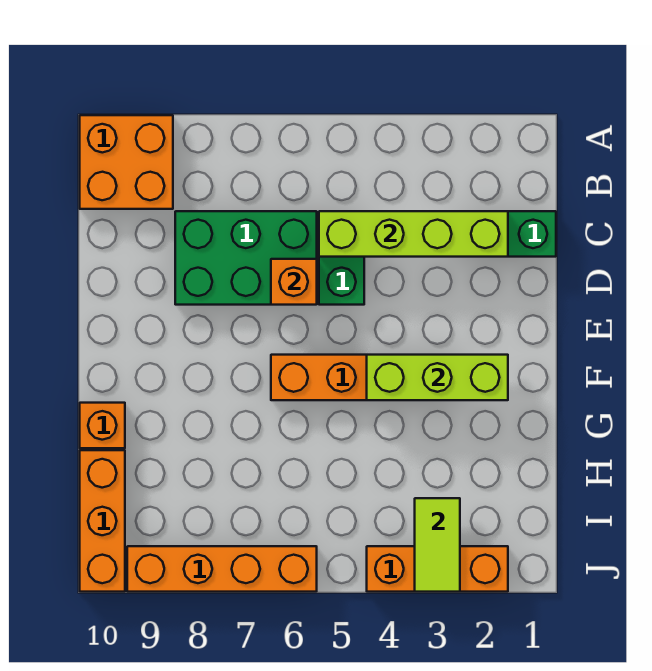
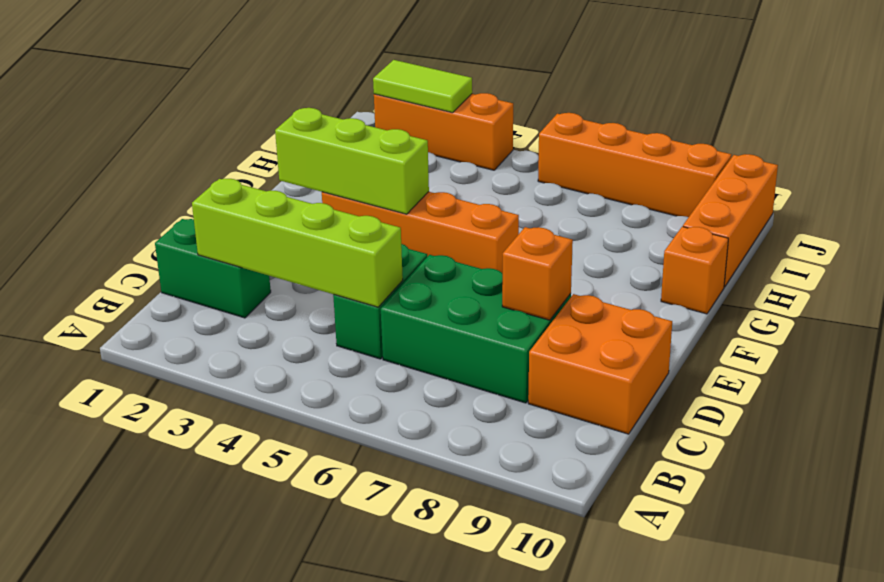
orange 2x2 brick [80,115,173,209] -> orange 2x2 brick moved to [528,294,672,434]
orange 1x1 brick [271,259,317,305] -> orange 1x1 brick moved to [502,227,573,320]
lime 1x2 tile [415,498,460,592] -> lime 1x2 tile turned to [373,60,472,113]

